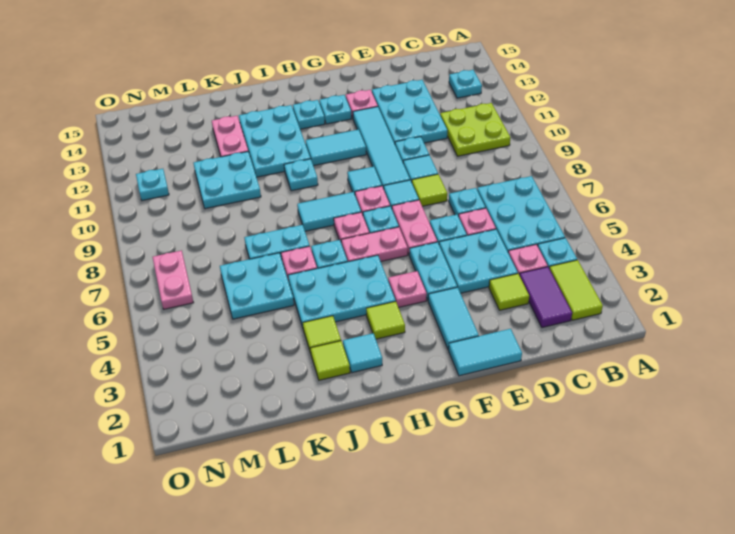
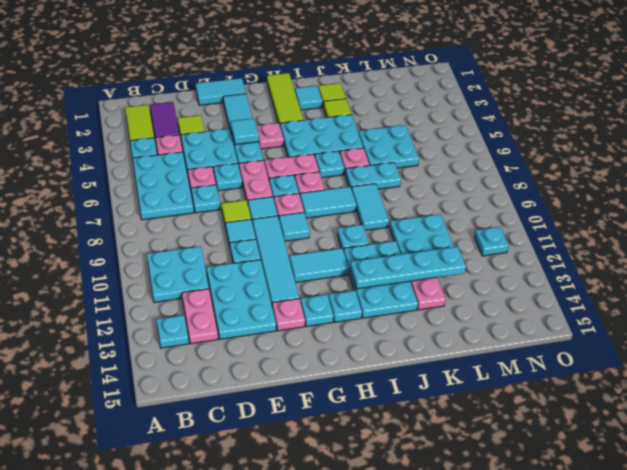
lime 2x2 plate [440,103,511,156] -> cyan 2x2 plate [147,247,209,302]
none -> cyan 1x1 tile [231,119,259,145]
lime 1x1 tile [366,301,405,339] -> lime 1x3 tile [267,73,303,124]
none -> cyan 1x4 plate [350,247,466,289]
none -> cyan 1x2 tile [352,184,389,230]
pink 1x2 plate [153,250,194,309] -> pink 1x2 plate moved to [182,289,218,344]

